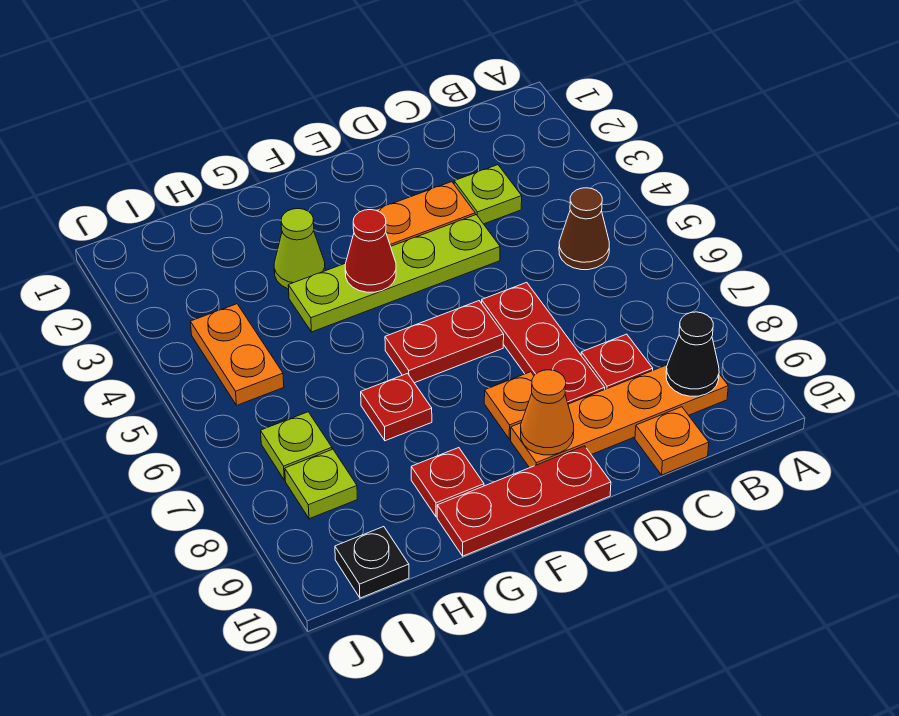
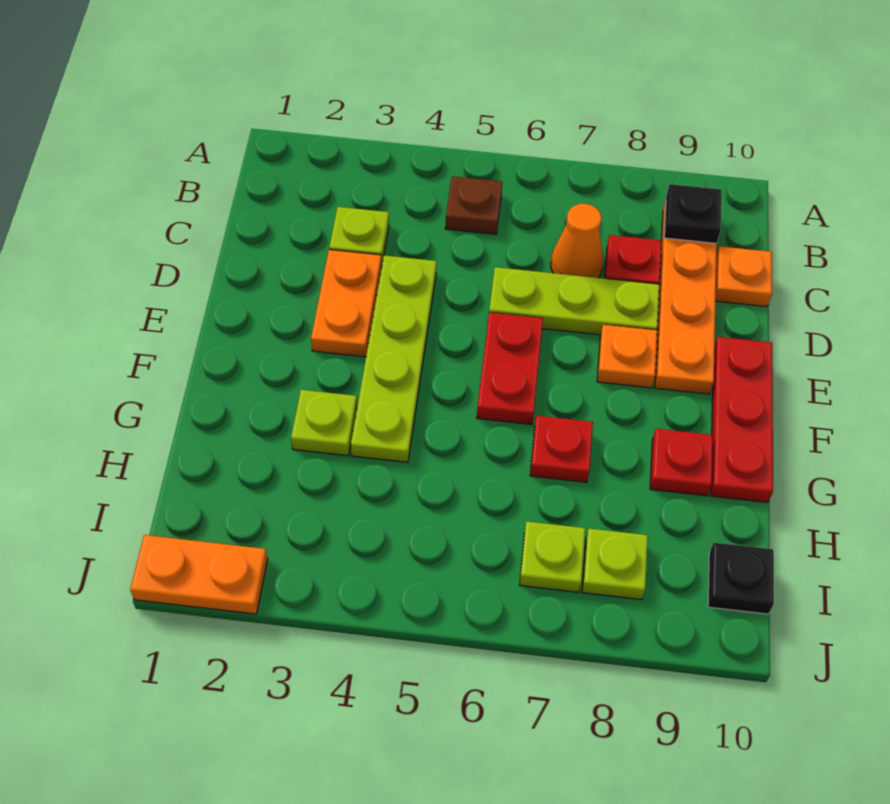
brown 1x1 cone [559,188,609,270] -> brown 1x1 plate [445,176,502,234]
black 1x1 cone [666,312,719,396] -> black 1x1 plate [664,184,721,243]
red 1x3 plate [482,282,605,404] -> lime 1x3 plate [489,267,659,335]
orange 1x1 cone [521,370,574,455] -> orange 1x1 cone moved to [551,204,604,278]
red 1x1 cone [345,210,396,292] -> none
lime 1x1 cone [274,209,325,289] -> lime 1x1 plate [291,390,357,456]
orange 1x2 plate [190,304,284,405] -> orange 1x2 plate moved to [130,535,268,614]

